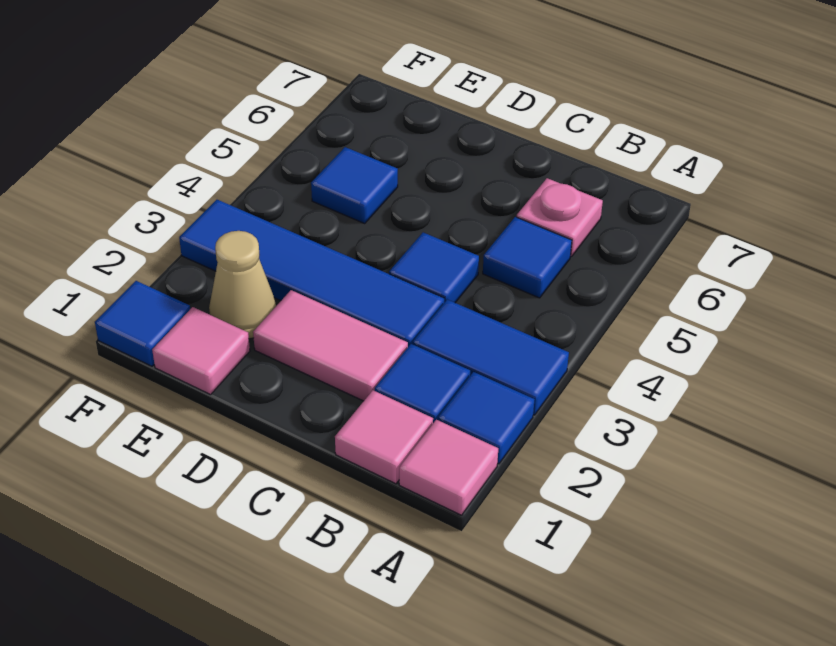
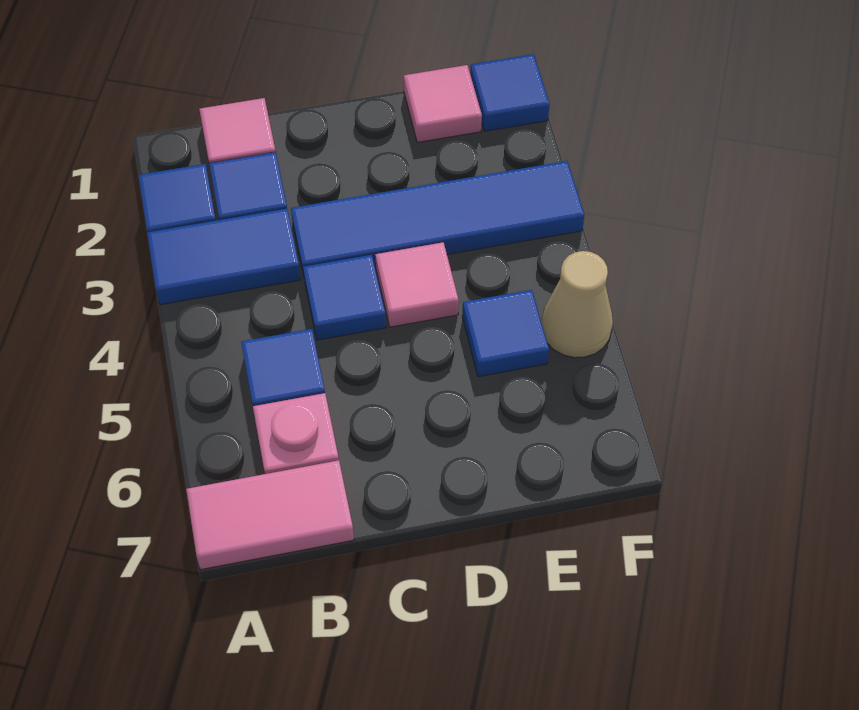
pink 1x1 tile [399,420,498,515] -> pink 1x1 tile moved to [375,242,459,327]
pink 1x2 tile [253,290,408,401] -> pink 1x2 tile moved to [186,460,354,570]
tan 1x1 cone [209,231,276,339] -> tan 1x1 cone moved to [542,251,613,358]

